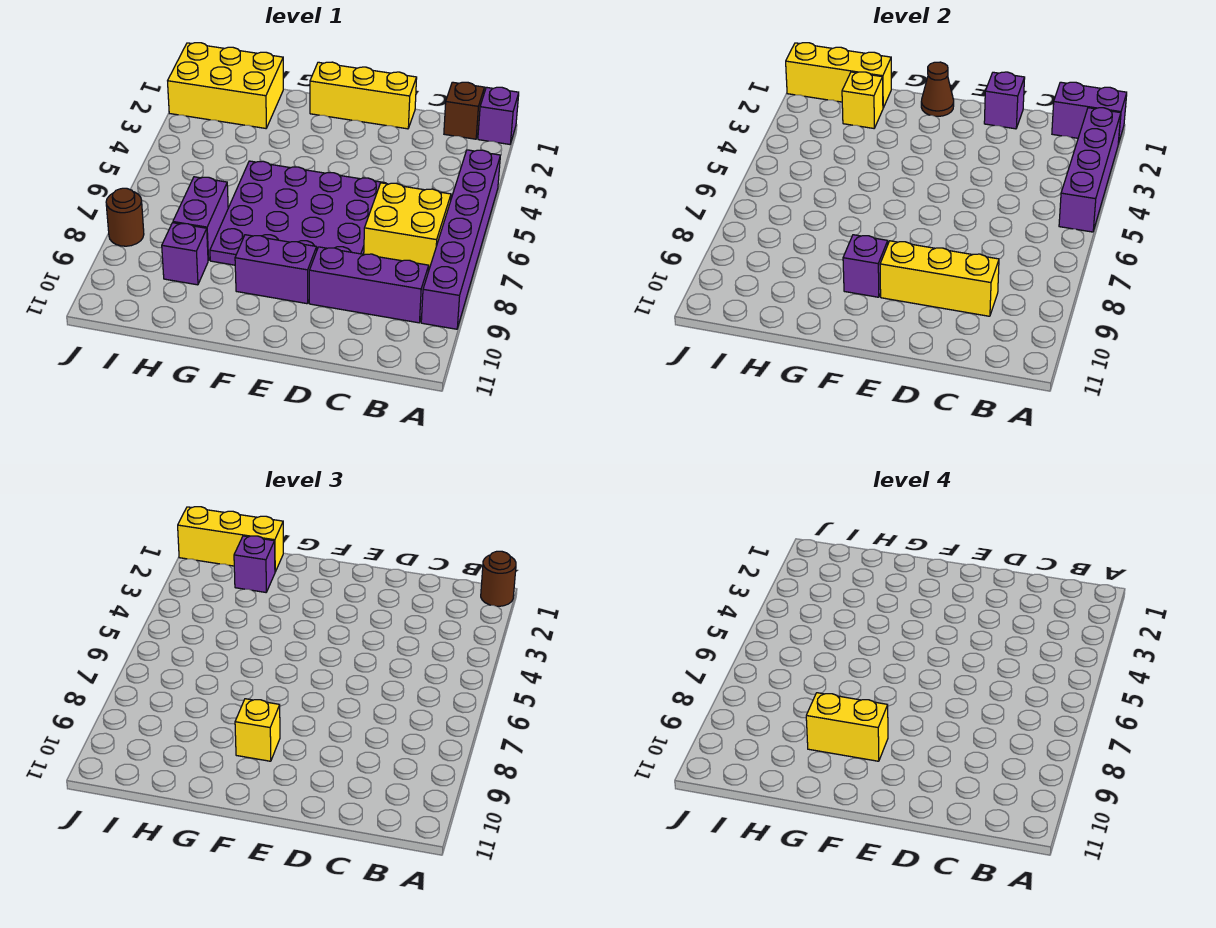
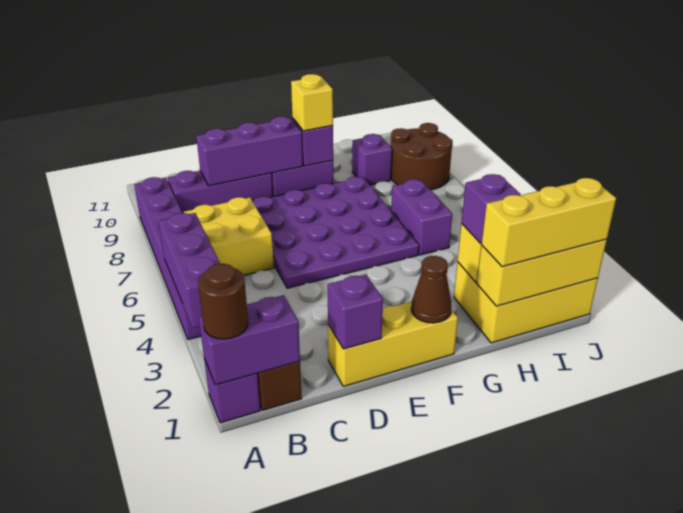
purple 1x4 brick [1059,108,1121,232] -> purple 1x3 brick [159,213,220,328]
yellow 1x3 brick [880,241,999,316] -> purple 1x3 brick [196,117,303,186]
yellow 1x2 brick [806,693,888,761] -> none
purple 1x2 brick [173,177,228,261] -> purple 1x2 brick moved to [391,179,452,255]
brown 1x1 round brick [106,188,144,246] -> brown 2x2 round brick [391,123,453,190]

